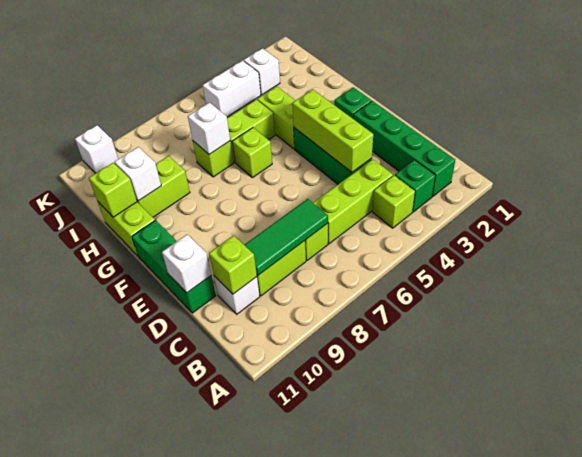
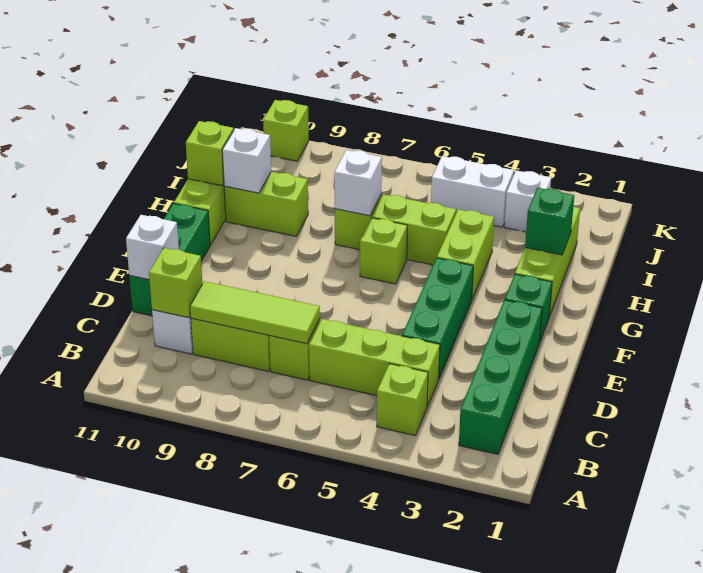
green 1x1 brick [395,160,435,212] -> green 1x1 brick moved to [525,188,574,255]
green 1x3 tile [245,199,328,275] -> lime 1x3 tile [190,281,320,344]
lime 1x3 brick [292,89,373,172] -> lime 1x3 brick moved to [515,207,580,316]
white 1x1 brick [75,125,118,173] -> lime 1x1 brick [263,100,309,161]

